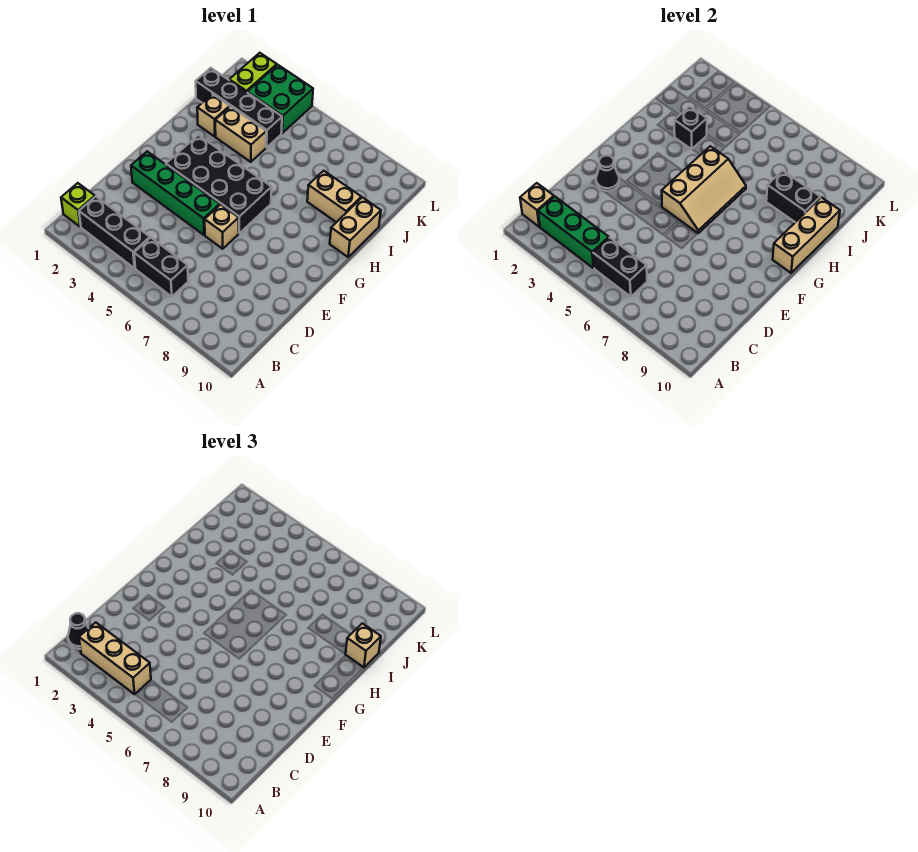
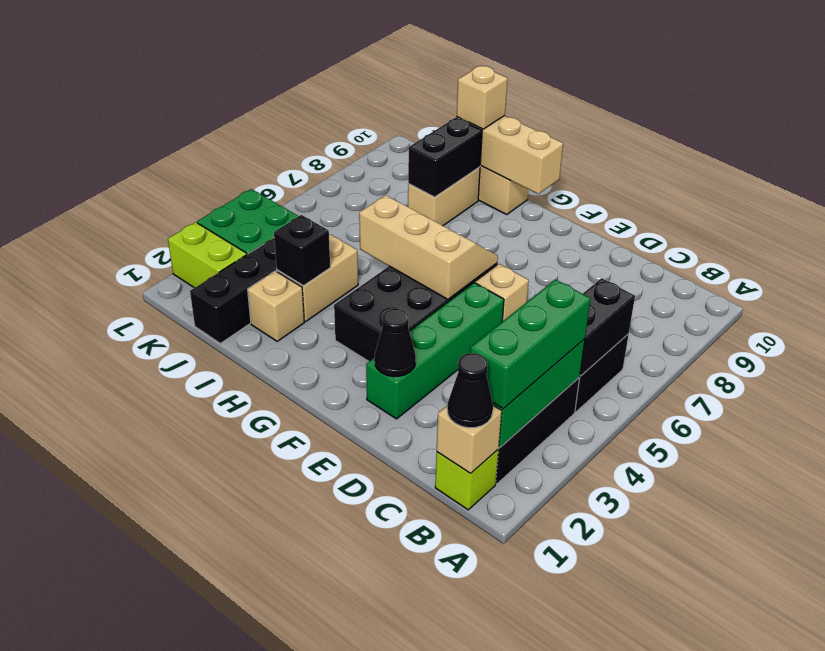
tan 1x3 brick [79,622,151,694] -> green 1x3 brick [470,280,591,409]

